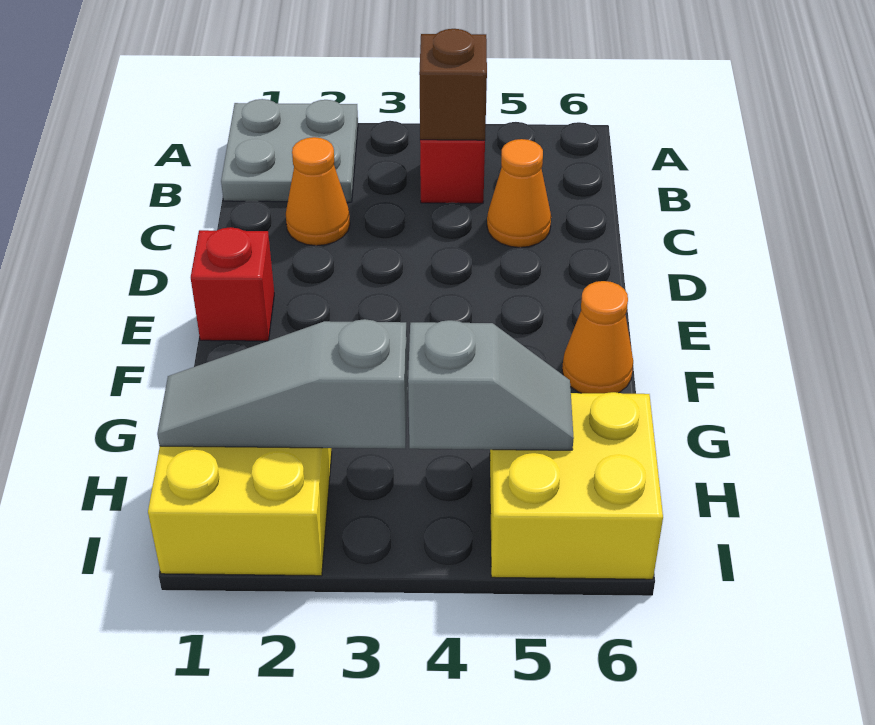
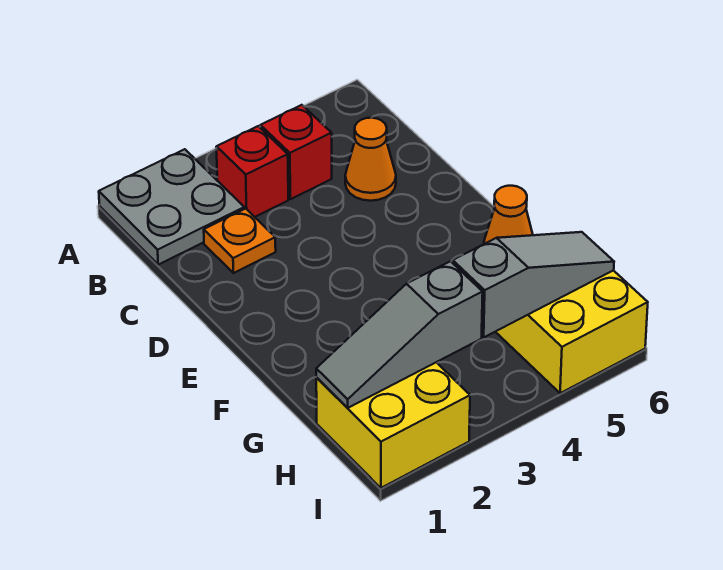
brown 1x1 brick [419,29,487,140] -> none
orange 1x1 cone [286,137,350,246] -> orange 1x1 plate [204,209,276,273]
red 1x1 brick [191,227,274,341] -> red 1x1 brick moved to [216,126,288,217]
grey 1x2 slope [408,320,574,450] -> grey 1x3 slope [453,232,614,337]

